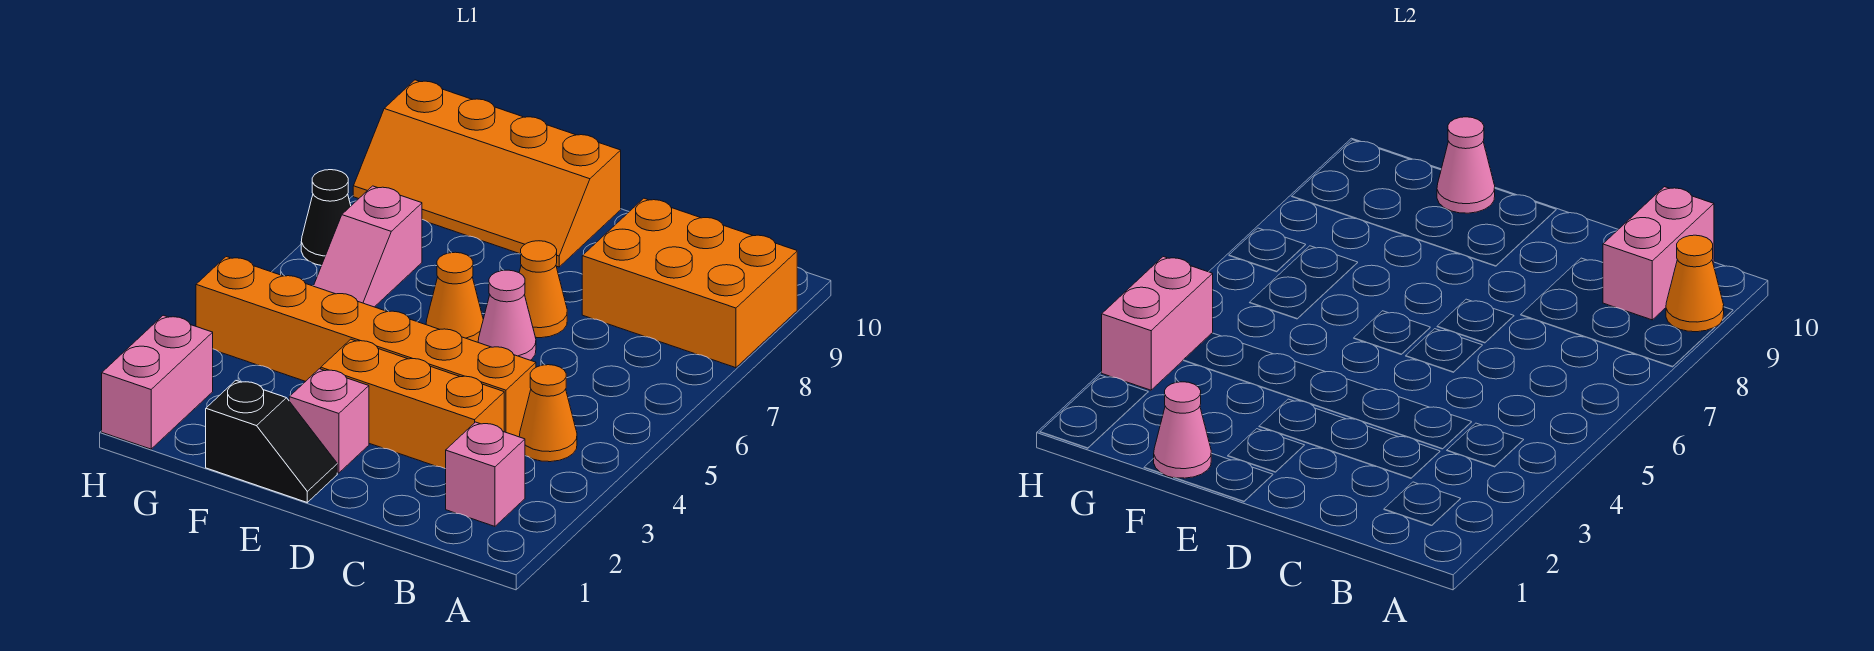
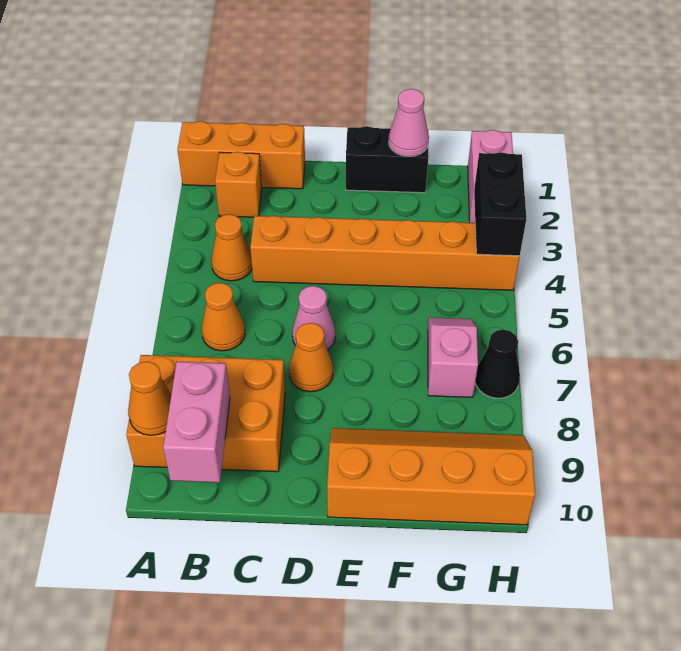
pink 1x1 brick [446,422,525,526] -> orange 1x1 brick [215,152,262,217]
orange 1x3 brick [321,339,504,469] -> orange 1x3 brick moved to [178,121,305,189]
black 1x2 slope [206,381,337,502] -> black 1x2 brick [346,126,429,193]
pink 1x1 brick [289,369,369,473] -> none
orange 1x1 cone [426,252,483,342] -> orange 1x1 cone moved to [202,283,245,351]
pink 1x1 cone [1437,117,1495,213] -> none
pink 1x2 brick [1102,257,1213,390] -> black 1x2 brick [474,152,526,256]

